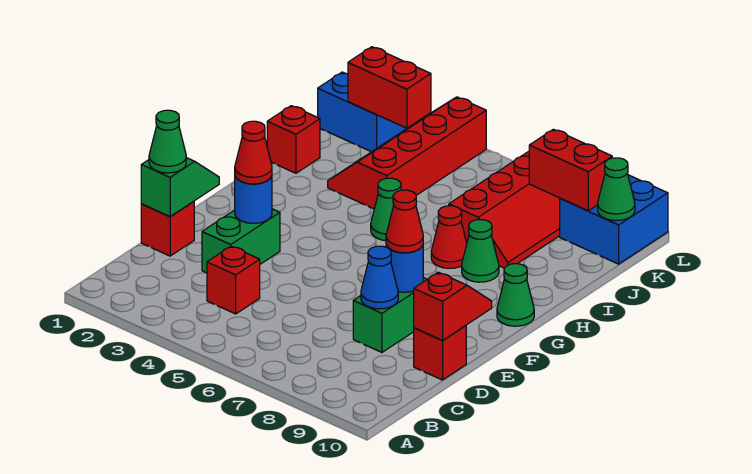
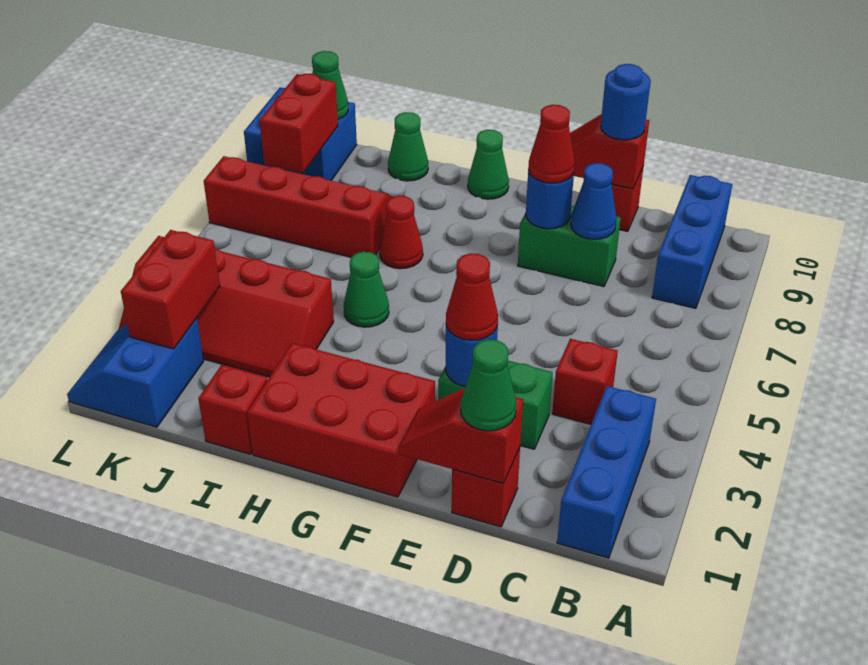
none -> blue 1x3 brick [557,386,656,558]
none -> blue 1x3 brick [652,175,732,308]
green 1x2 slope [141,158,219,217] -> red 1x2 slope [399,388,523,483]
none -> blue 1x1 round brick [601,64,651,140]
none -> red 2x3 brick [247,343,435,497]
green 1x1 cone [462,220,499,282] -> green 1x1 cone moved to [388,112,428,181]

